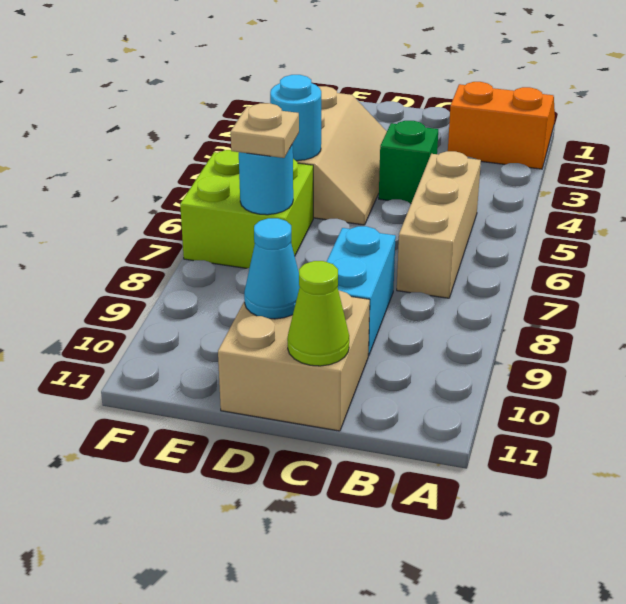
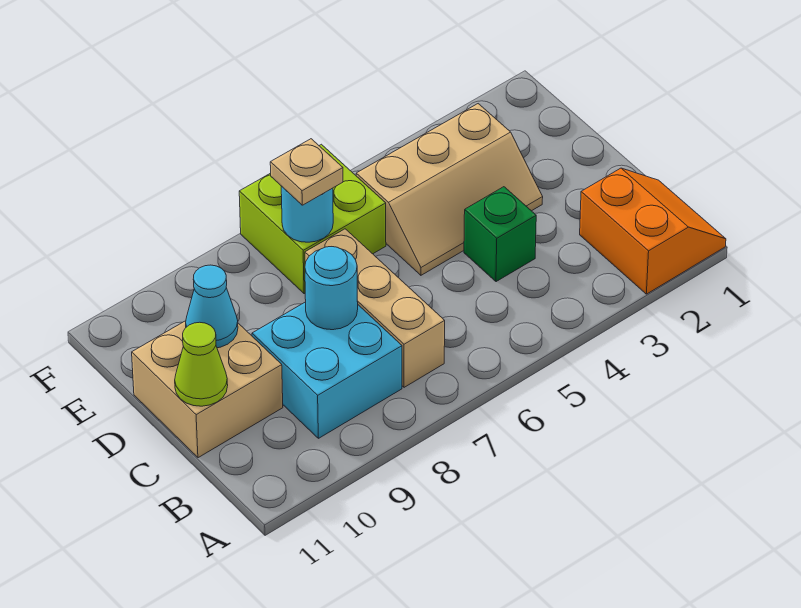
tan 1x3 brick [397,151,481,298] -> tan 1x3 brick turned to [305,229,445,387]
cyan 1x2 brick [327,226,396,356] -> cyan 2x2 brick [252,302,402,438]
cyan 1x1 round brick [270,75,321,161] -> cyan 1x1 round brick moved to [305,247,358,330]

